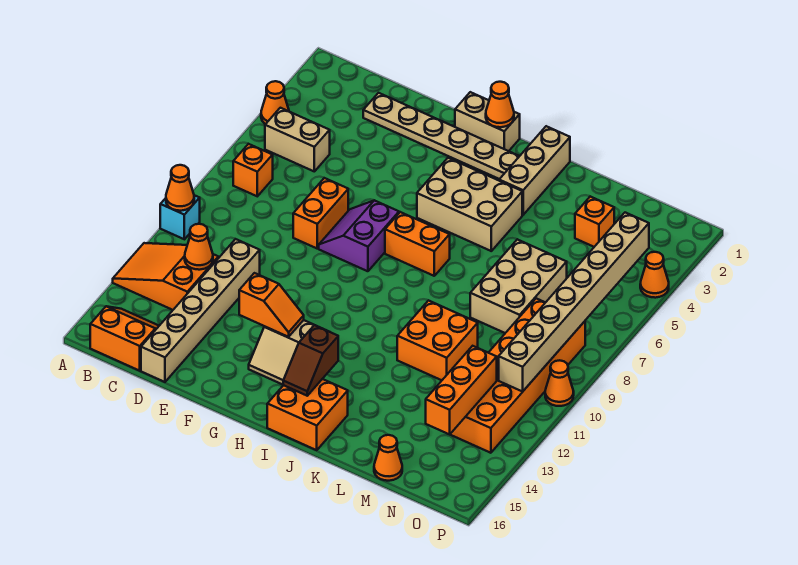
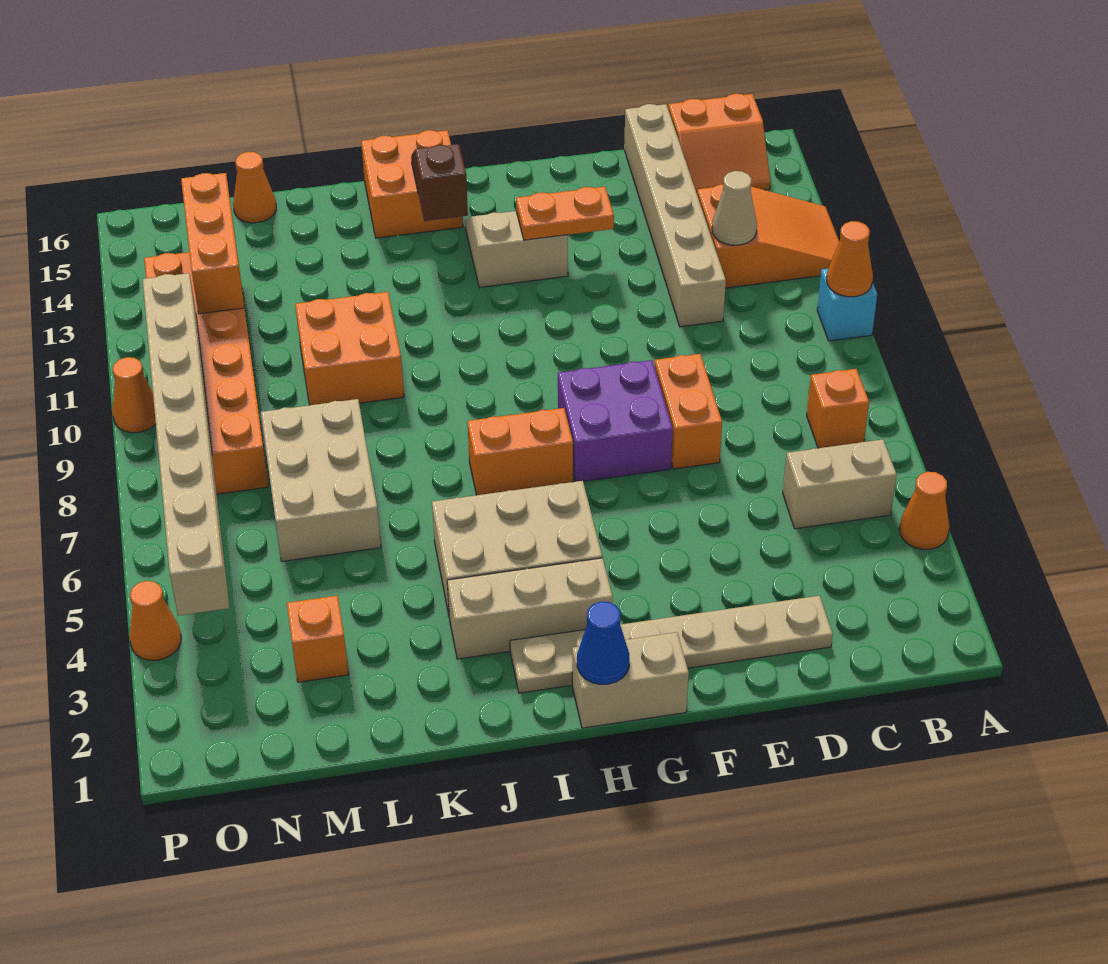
orange 1x1 cone [185,224,213,270] -> tan 1x1 cone [712,171,757,245]
purple 2x2 slope [319,200,399,271] -> purple 2x2 brick [558,360,673,482]
orange 1x2 slope [239,273,304,337] -> orange 1x2 plate [516,187,614,240]
orange 1x1 cone [486,82,514,127] -> blue 1x1 cone [577,602,629,684]
tan 1x3 brick [499,126,570,215] -> tan 1x3 brick turned to [447,558,613,659]

